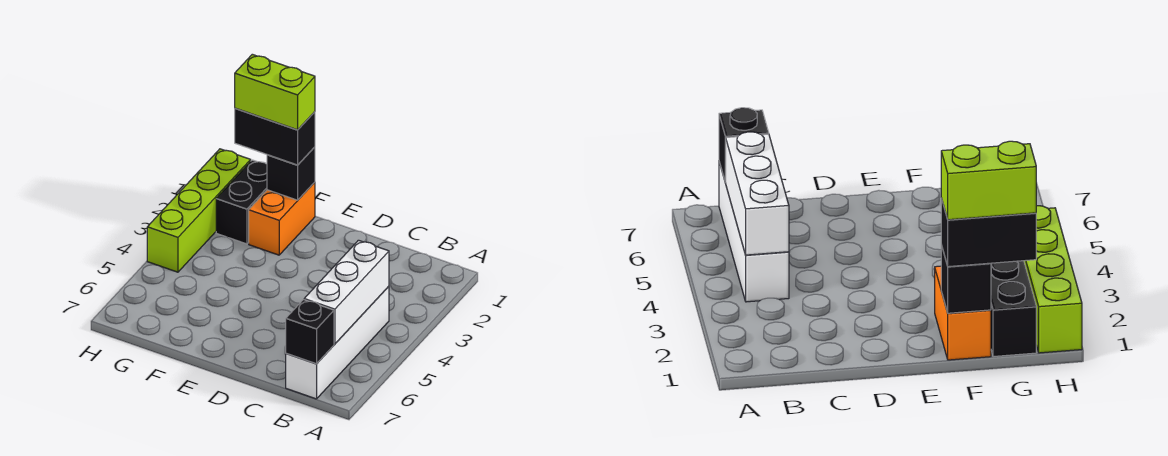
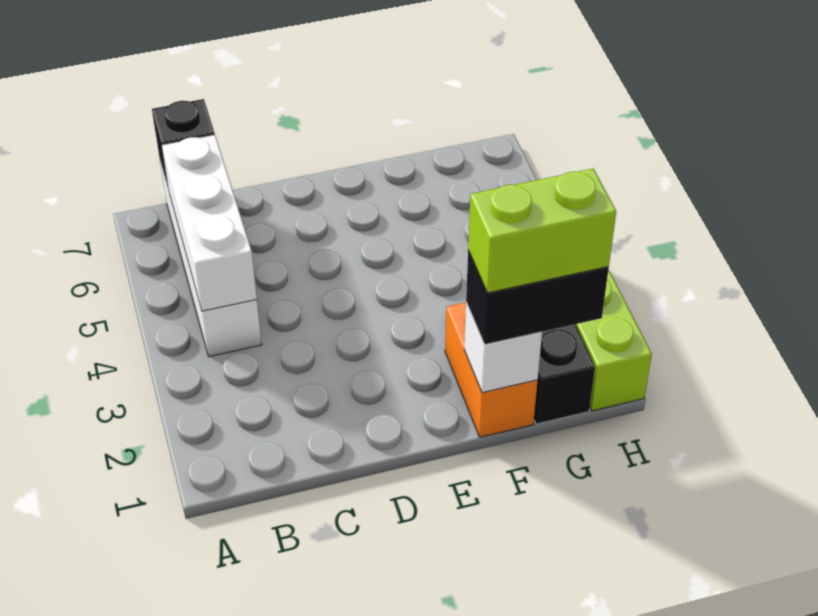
black 1x1 brick [267,147,315,200] -> white 1x1 brick [464,302,542,393]

